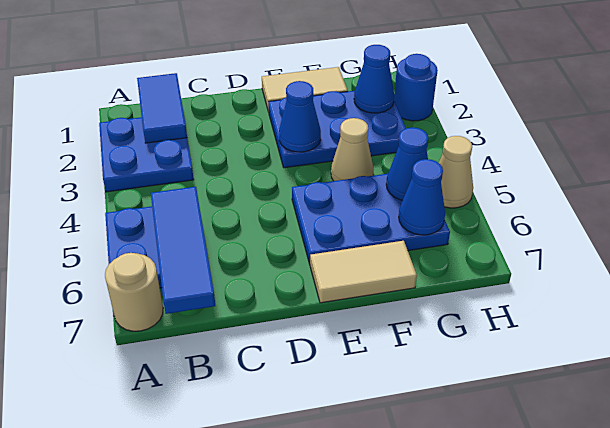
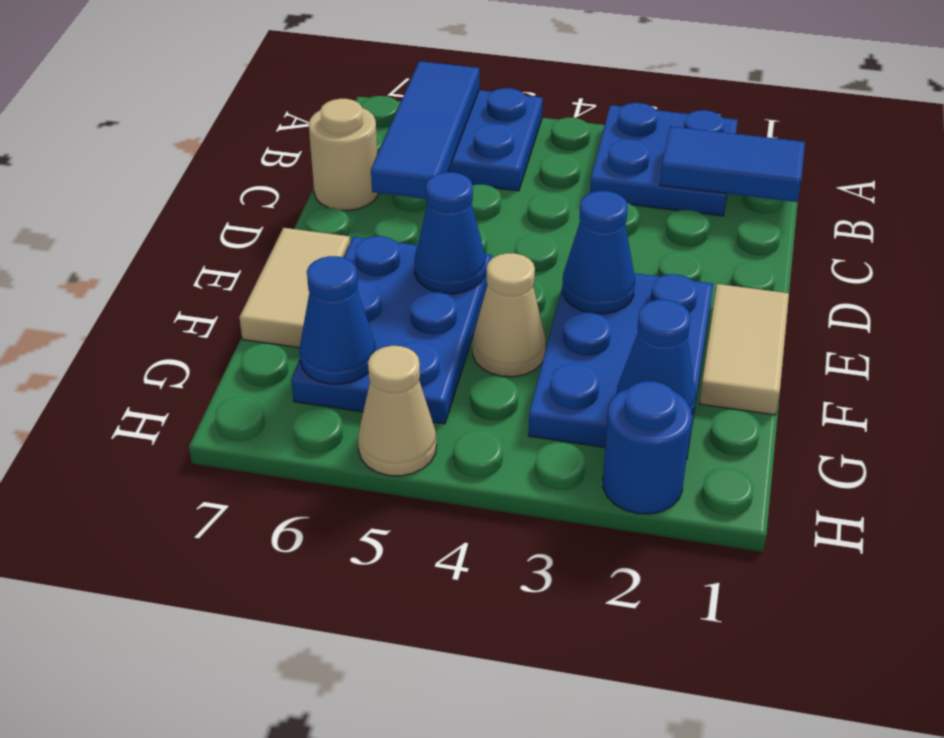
tan 1x1 round brick [105,253,163,331] -> tan 1x1 round brick moved to [309,99,378,210]
blue 1x3 tile [151,187,215,314] -> blue 1x3 tile turned to [371,61,479,199]
blue 1x1 cone [386,127,428,200] -> blue 1x1 cone moved to [414,172,486,294]

